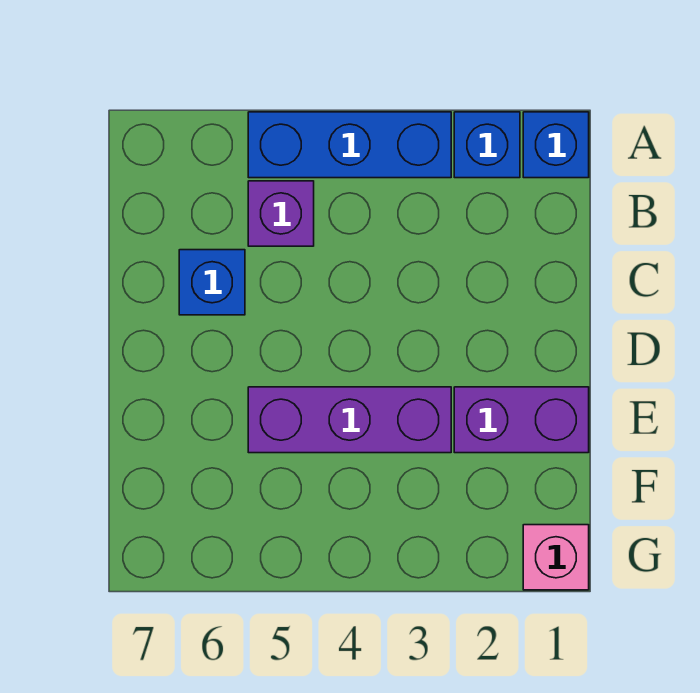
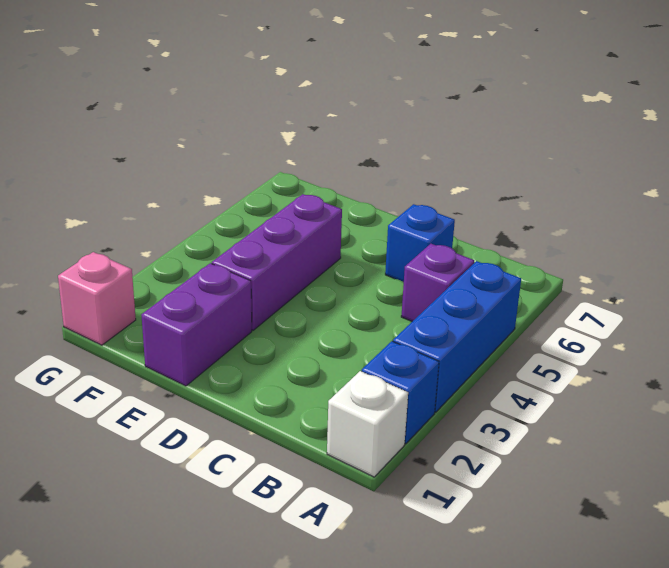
blue 1x1 brick [523,112,589,178] -> white 1x1 brick [327,371,408,477]

